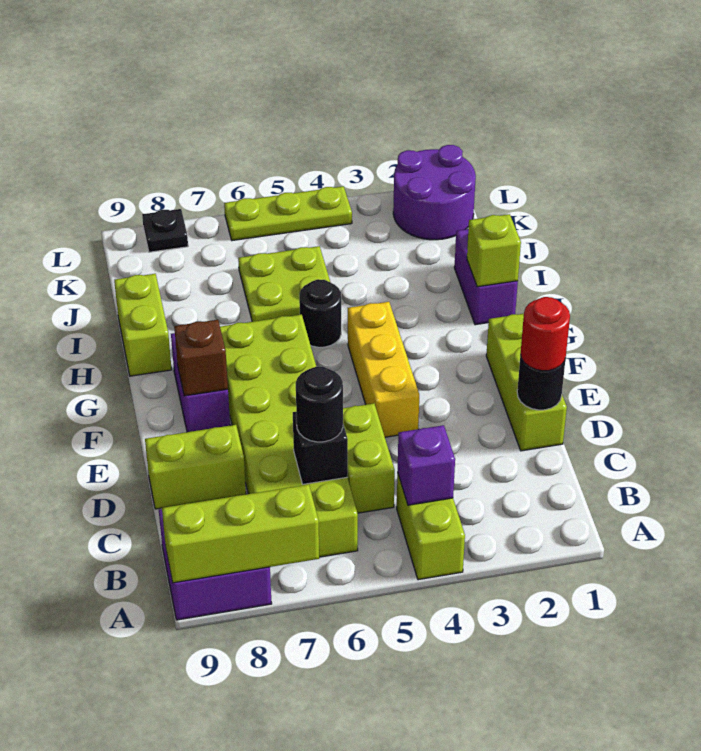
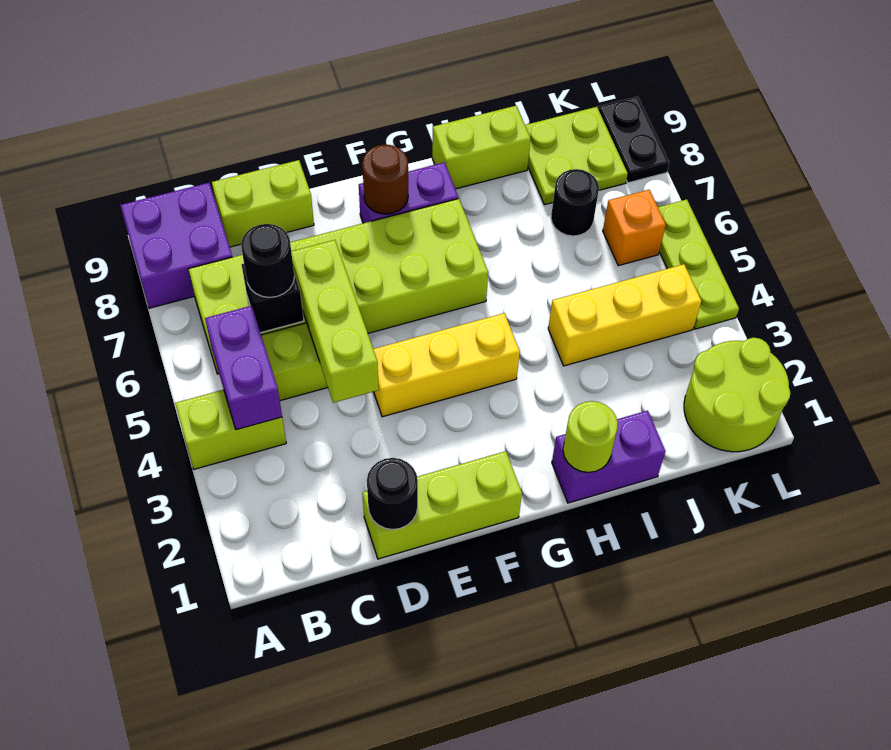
lime 1x3 brick [162,485,319,583] -> lime 1x3 brick moved to [291,240,379,403]
purple 1x1 brick [398,425,455,505] -> purple 1x2 brick [205,306,282,430]
red 1x1 round brick [521,297,570,371] -> none
lime 1x2 brick [145,425,246,509] -> lime 1x2 brick turned to [212,160,314,247]
brown 1x1 brick [174,320,228,396] -> brown 1x1 round brick [362,144,408,214]
lime 1x1 brick [467,214,521,287] -> lime 1x1 round brick [563,401,618,472]
black 1x1 round brick [299,279,341,347] -> black 1x1 round brick moved to [551,169,599,236]
none -> yellow 1x3 brick [548,264,701,366]
lime 2x2 plate [238,246,330,322] -> lime 2x2 plate moved to [525,107,628,205]
purple 2x2 round brick [393,145,476,240] -> lime 2x2 round brick [684,338,790,452]
none -> orange 1x1 brick [603,190,666,266]
black 1x1 plate [142,209,188,252] -> black 1x2 plate [599,96,669,183]

